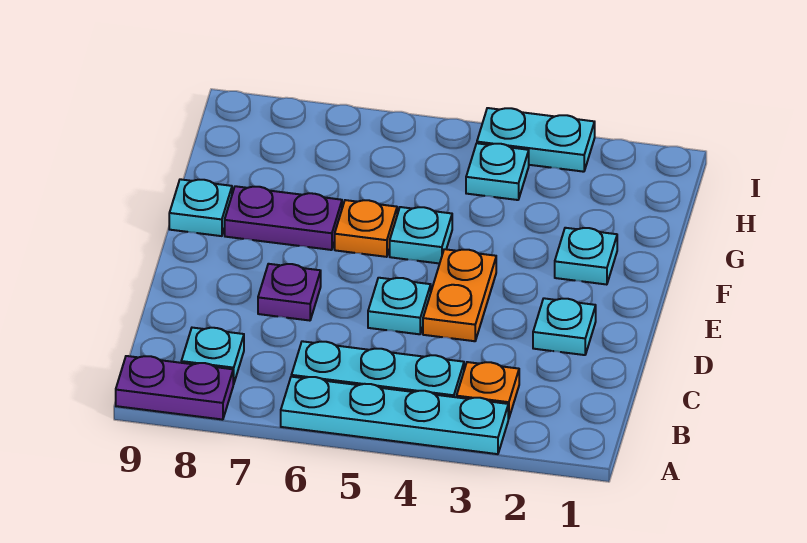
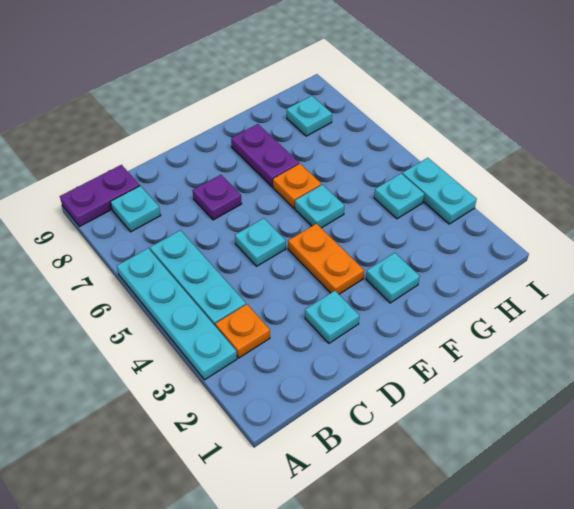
purple 1x2 plate [116,356,233,420] -> purple 1x2 plate turned to [60,165,140,227]
orange 1x2 plate [423,249,496,341] -> orange 1x2 plate turned to [288,224,364,294]
cyan 1x1 plate [169,179,232,236] -> cyan 1x1 plate moved to [287,96,332,136]

